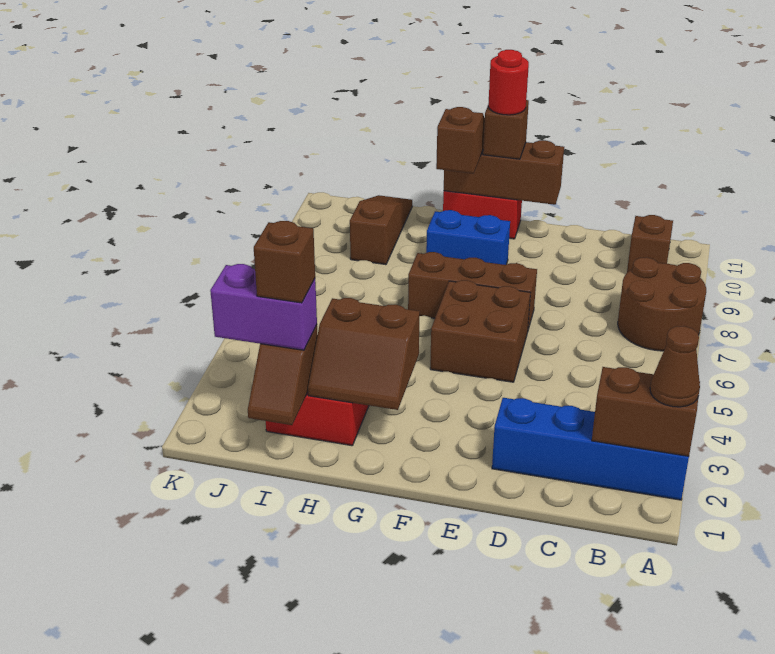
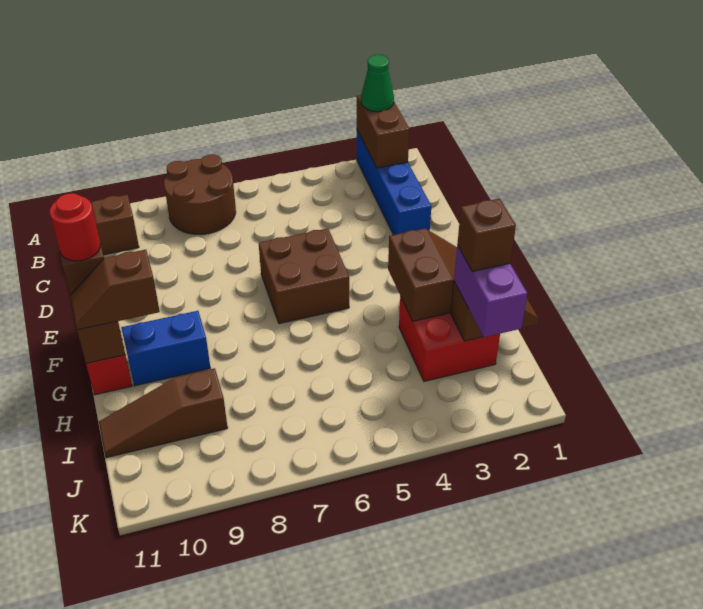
brown 1x1 cone [650,326,700,407] -> green 1x1 cone [361,55,394,112]
brown 1x3 brick [408,252,537,329] -> none
blue 1x2 brick [426,210,510,265] -> blue 1x2 brick turned to [121,311,210,386]

